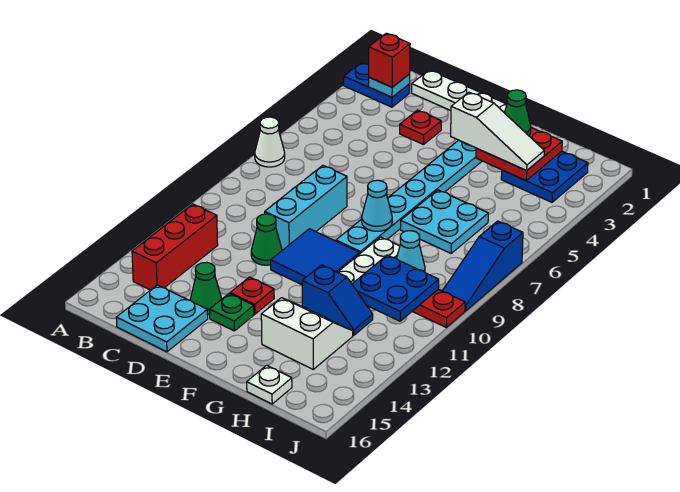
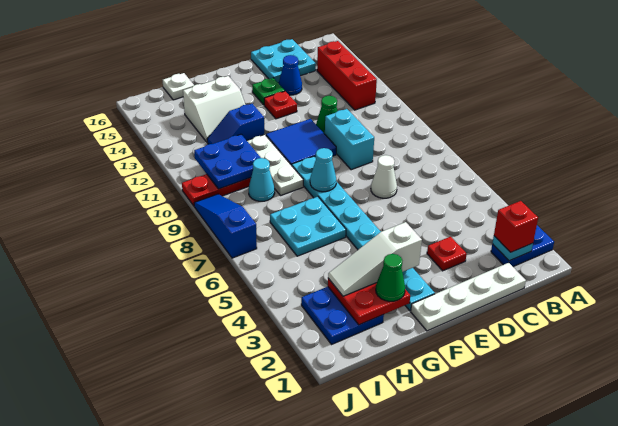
white 1x1 cone [255,117,285,167] -> white 1x1 cone moved to [371,155,397,198]
cyan 1x3 brick [265,165,347,250] -> cyan 1x2 brick [325,109,374,170]
green 1x1 cone [190,262,222,314] -> blue 1x1 cone [279,55,302,95]

